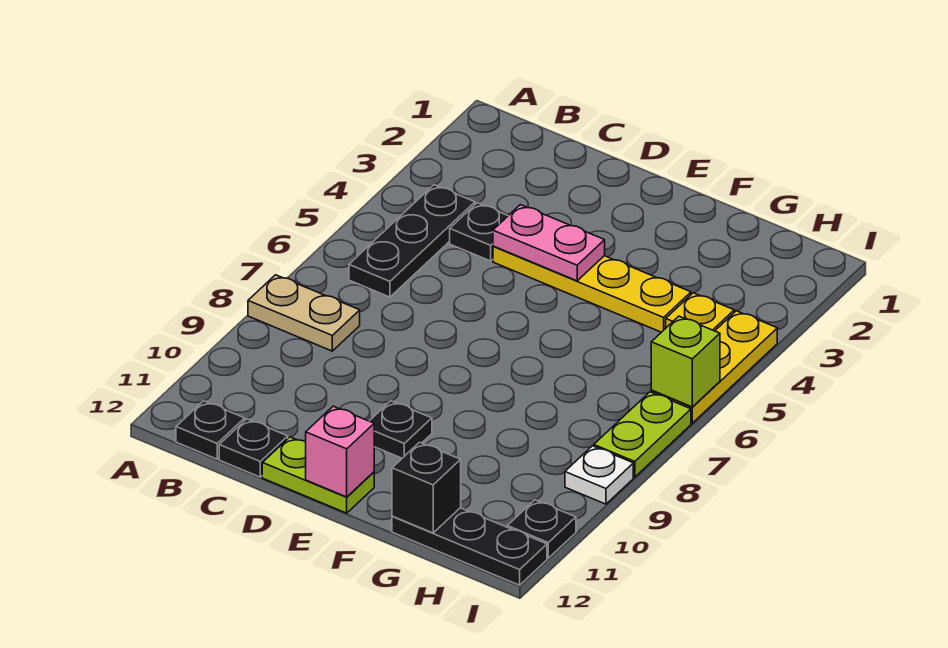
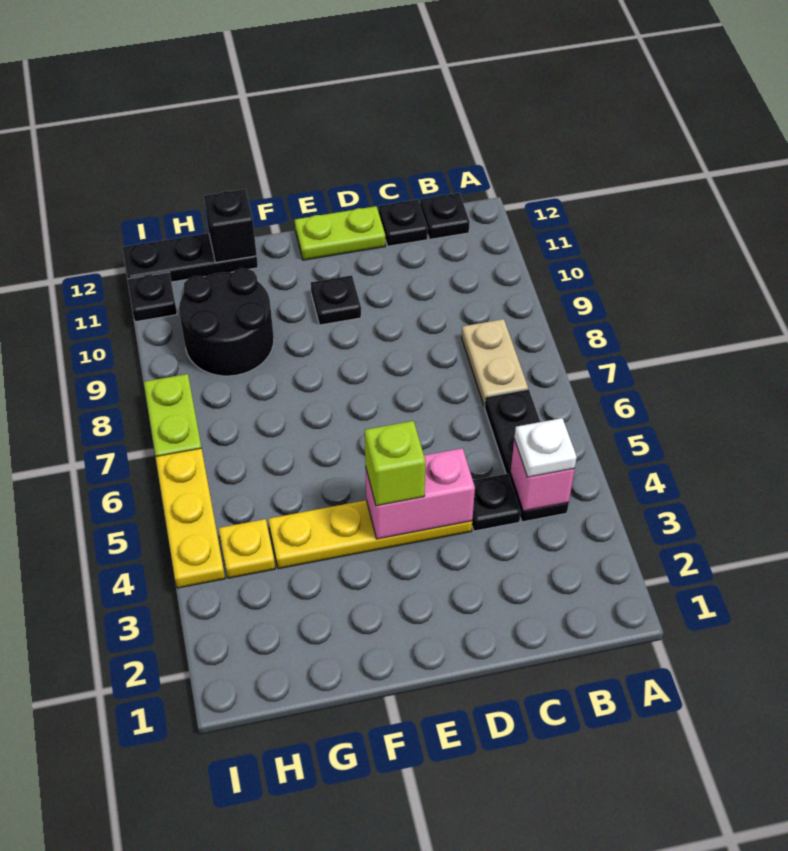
tan 1x2 plate [248,275,360,351] -> tan 1x2 plate turned to [462,319,528,406]
pink 1x2 plate [493,205,605,281] -> pink 1x2 brick [366,448,475,539]
pink 1x1 brick [306,406,374,497] -> pink 1x1 brick moved to [511,439,575,511]
none -> black 2x2 round brick [179,268,274,376]
lime 1x1 brick [651,316,720,407] -> lime 1x1 brick moved to [365,421,426,506]
white 1x1 plate [565,446,633,504] -> white 1x1 plate moved to [514,418,577,477]

